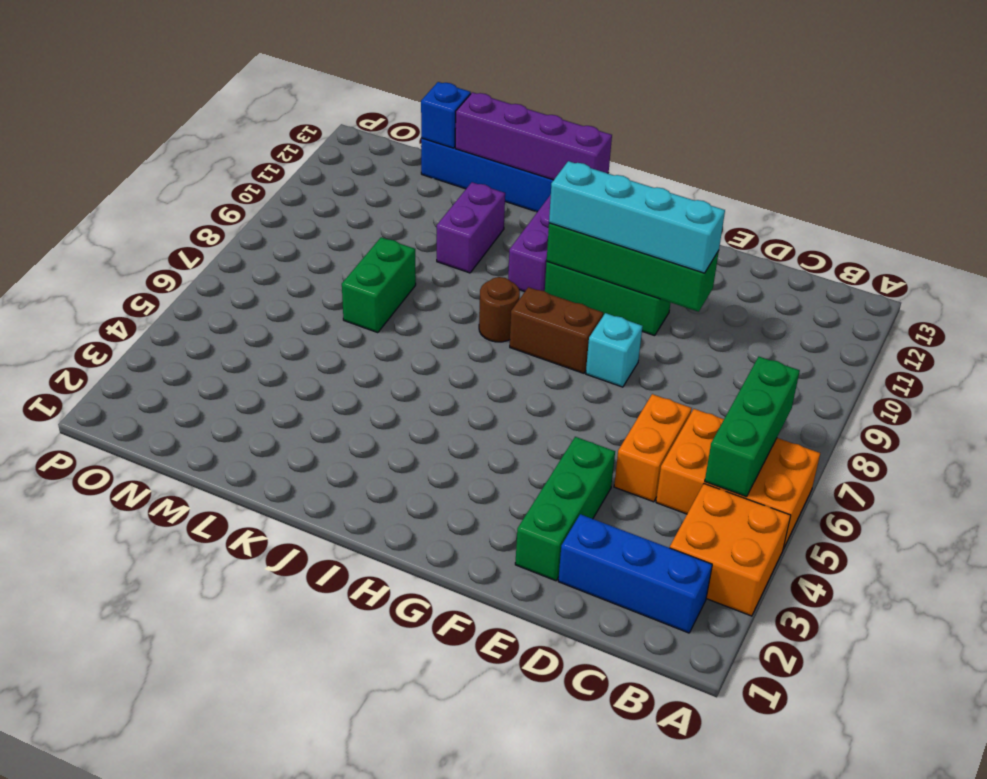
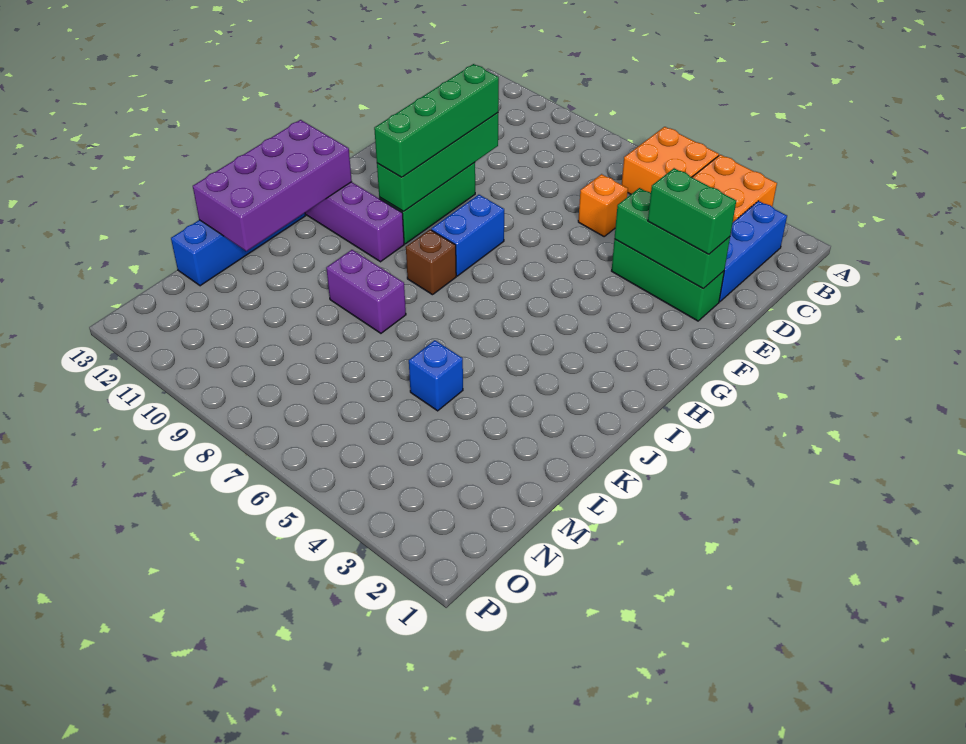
orange 2x3 brick [656,409,820,549] -> orange 2x2 brick [622,127,719,194]
green 1x3 brick [705,357,800,497] -> green 1x3 brick moved to [614,188,730,289]
orange 1x2 brick [614,394,692,502] -> orange 1x1 brick [578,174,628,236]
cyan 1x4 brick [549,161,725,273] -> green 1x4 brick [374,64,499,177]
cyan 1x1 brick [586,313,643,387] -> none
brown 1x2 brick [510,287,603,373] -> blue 1x2 brick [431,195,504,276]
brown 1x1 round brick [479,277,520,342] -> brown 1x1 brick [406,230,456,295]
purple 1x4 brick [455,92,612,180] -> purple 2x4 brick [193,120,352,251]
purple 1x2 brick [437,182,505,273] -> purple 1x2 brick moved to [326,250,406,333]
green 1x2 brick [342,237,416,333] -> green 1x2 brick moved to [648,168,736,254]
blue 1x1 brick [421,82,471,148] -> blue 1x1 brick moved to [409,340,463,411]

